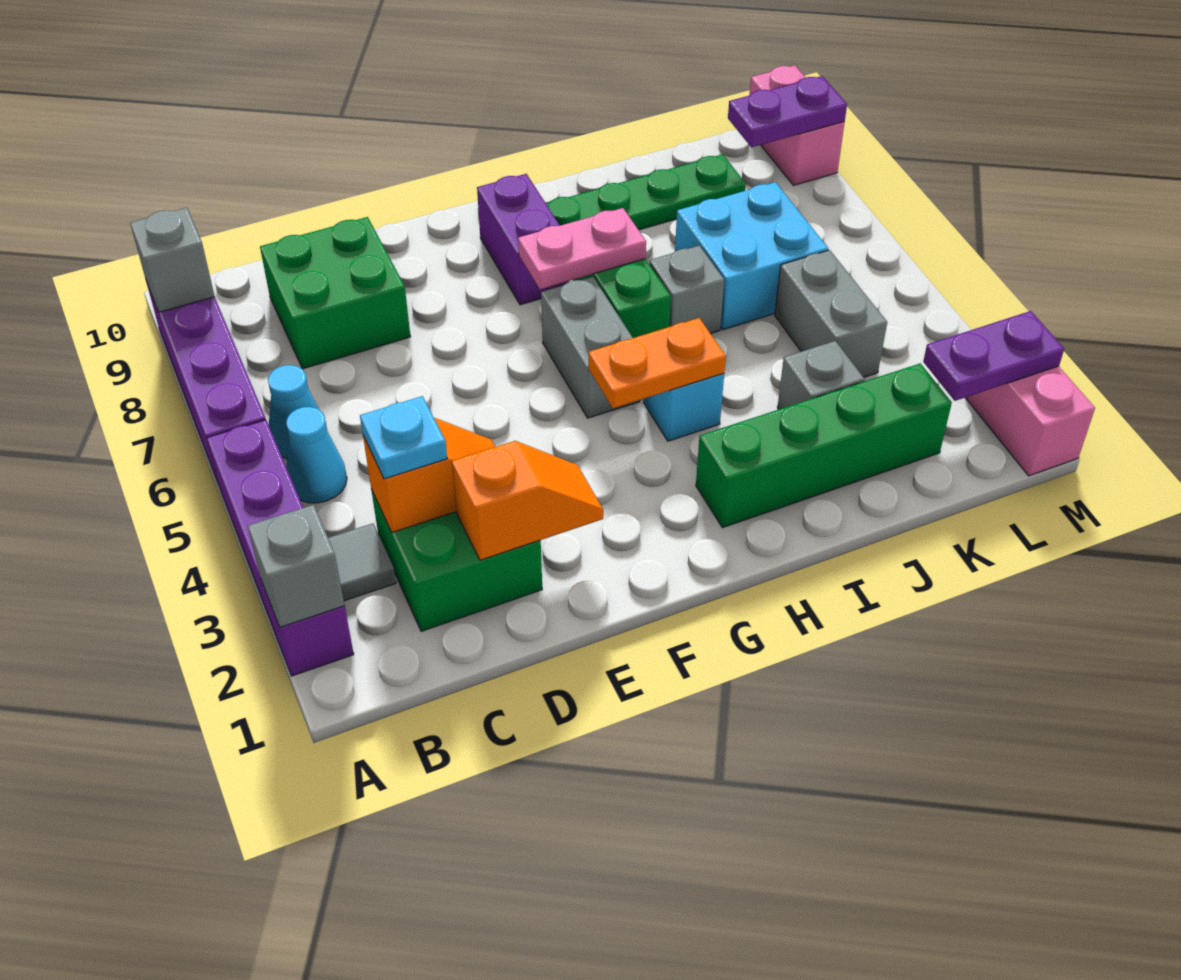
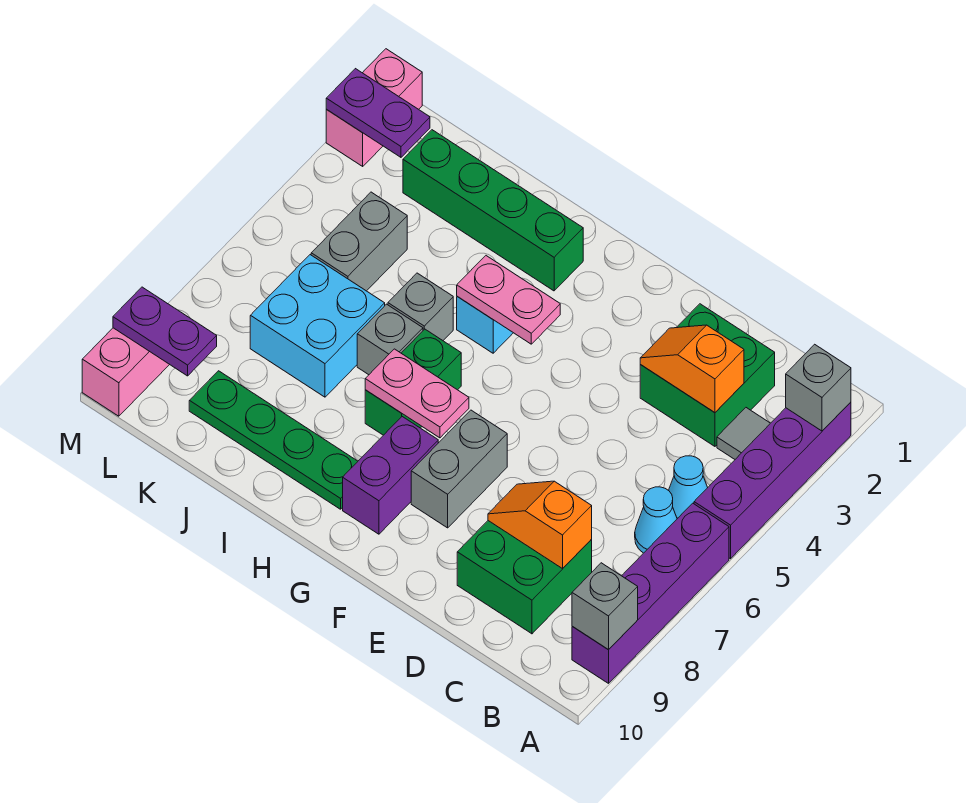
cyan 1x1 plate [360,396,447,479] -> none
orange 1x2 slope [452,441,603,560] -> orange 1x2 slope moved to [488,481,592,569]
orange 1x2 plate [589,318,726,408] -> pink 1x2 plate [457,256,560,344]
grey 1x2 brick [541,277,640,418] -> grey 1x2 brick moved to [411,410,507,528]
grey 1x1 brick [777,341,865,410] -> grey 1x1 brick moved to [388,273,453,340]

